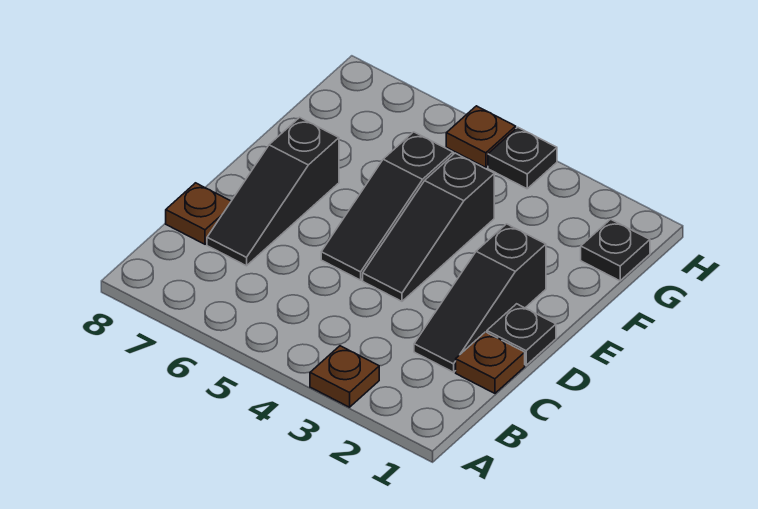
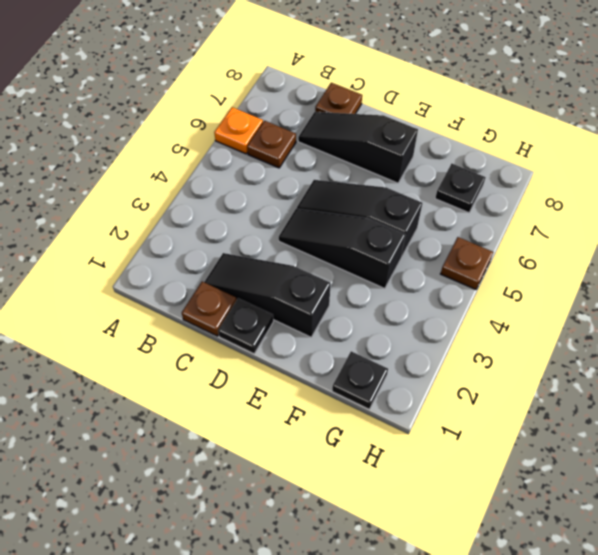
brown 1x1 plate [310,346,379,407] -> brown 1x1 plate moved to [247,121,296,168]
none -> orange 1x1 plate [214,107,263,154]
black 1x1 plate [488,127,557,189] -> black 1x1 plate moved to [435,164,486,213]

